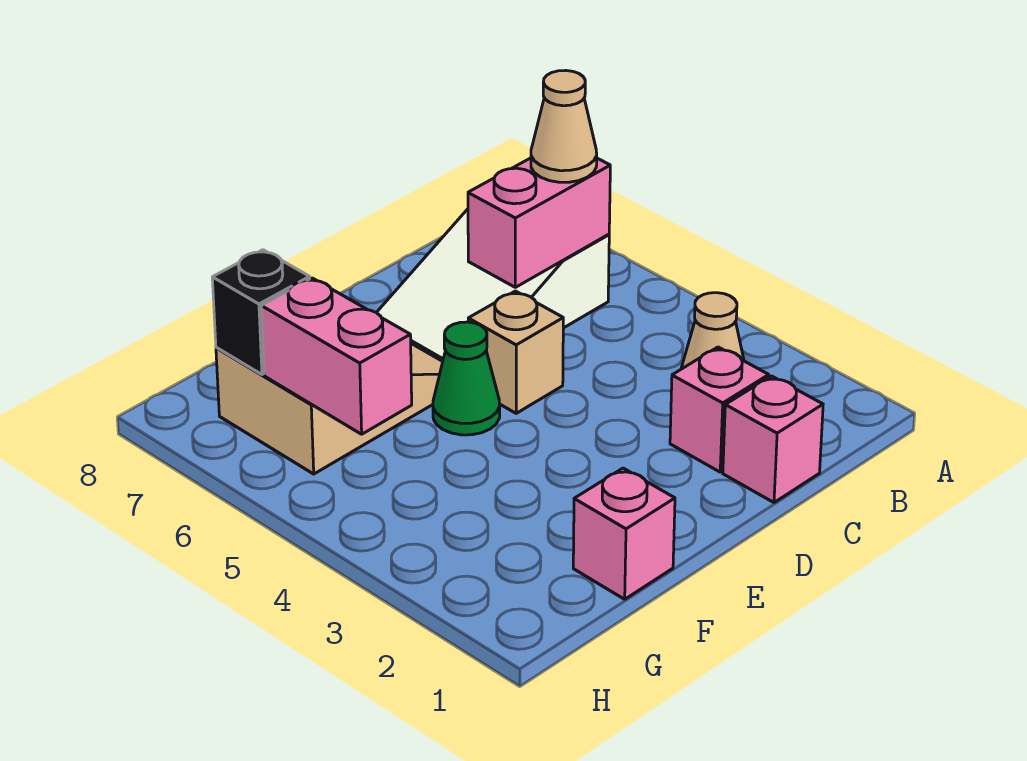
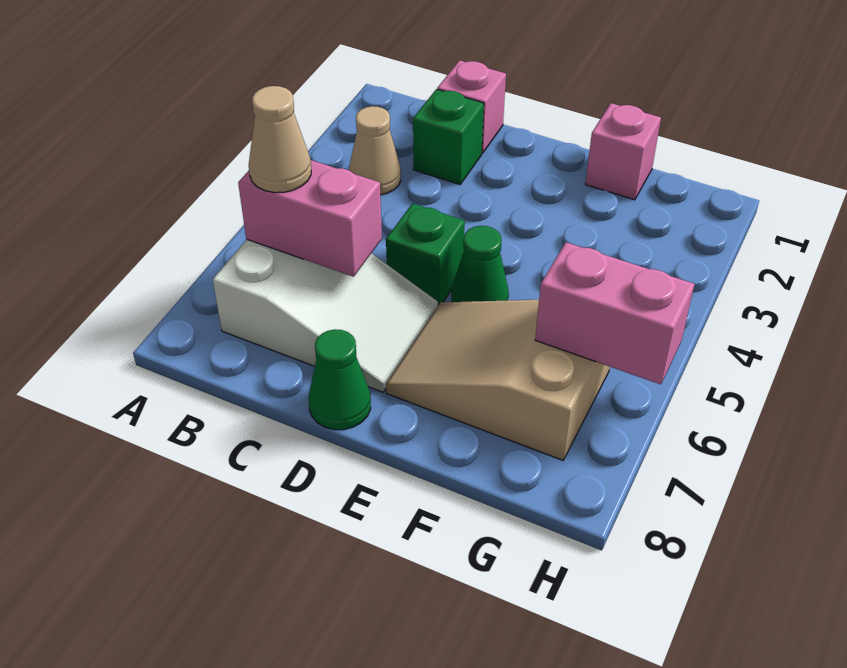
pink 1x1 brick [670,347,769,472] -> green 1x1 brick [413,89,484,184]
tan 1x1 brick [468,291,563,413] -> green 1x1 brick [386,204,465,305]
none -> green 1x1 cone [309,329,371,430]
pink 1x2 brick [261,278,412,434] -> pink 1x2 brick turned to [535,242,694,384]
black 1x1 brick [212,250,310,374] -> none

